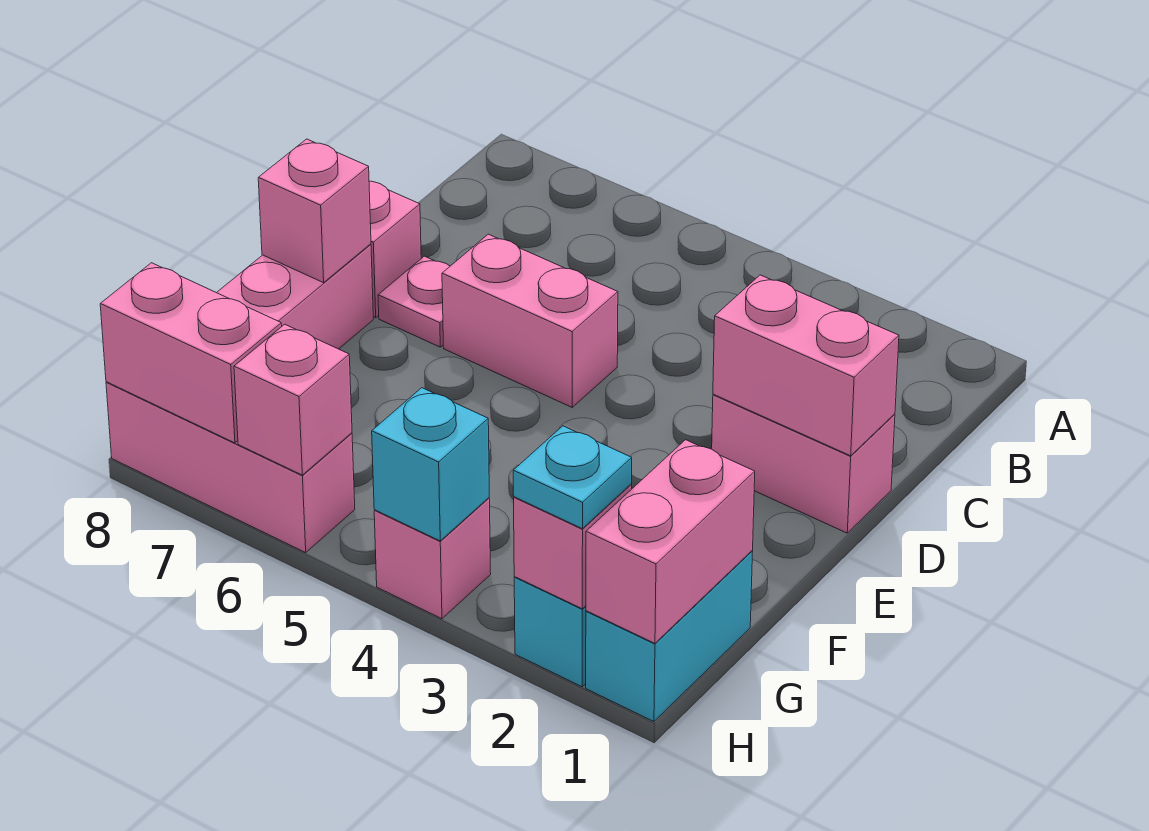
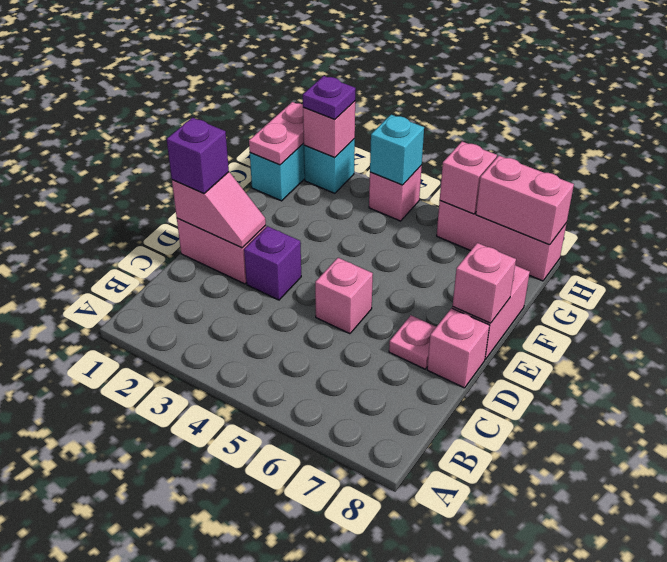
pink 1x2 brick [713,275,899,456] -> pink 1x2 slope [172,172,266,248]
none -> purple 1x1 brick [167,118,229,194]
none -> purple 1x1 brick [244,226,301,300]
pink 1x2 brick [442,234,618,407] -> pink 1x1 brick [315,258,373,334]
pink 1x2 brick [586,440,755,643] -> pink 1x2 plate [249,102,304,165]
cyan 1x1 plate [513,426,632,529] -> purple 1x1 plate [303,76,356,119]

